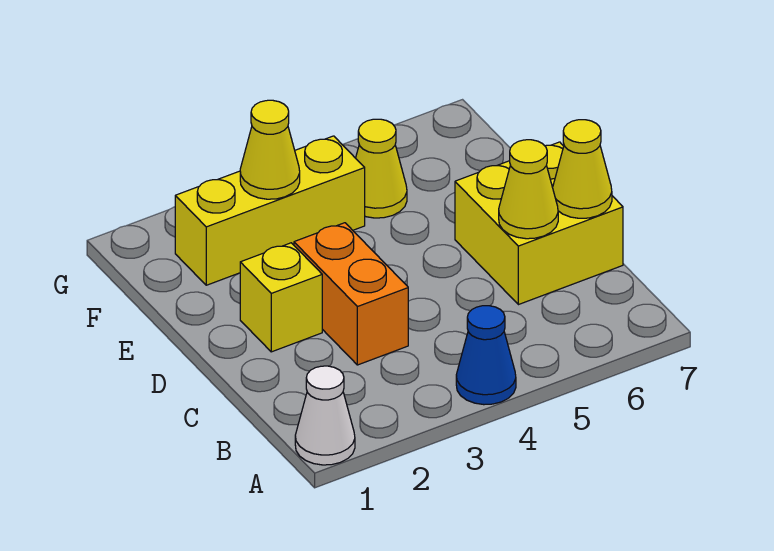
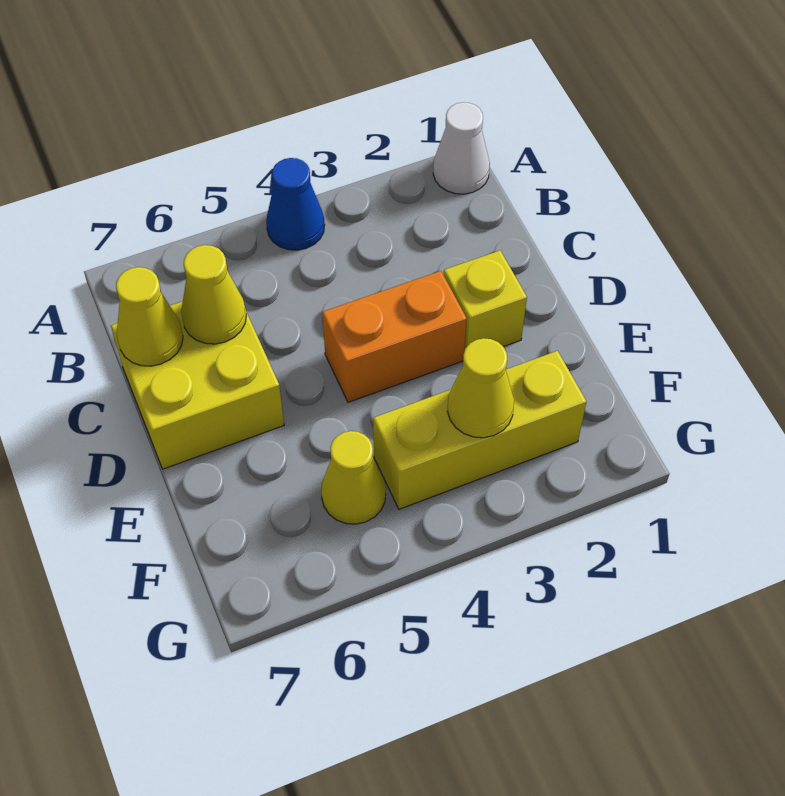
orange 1x2 brick [294,223,408,365] -> orange 1x2 brick turned to [322,271,467,402]

